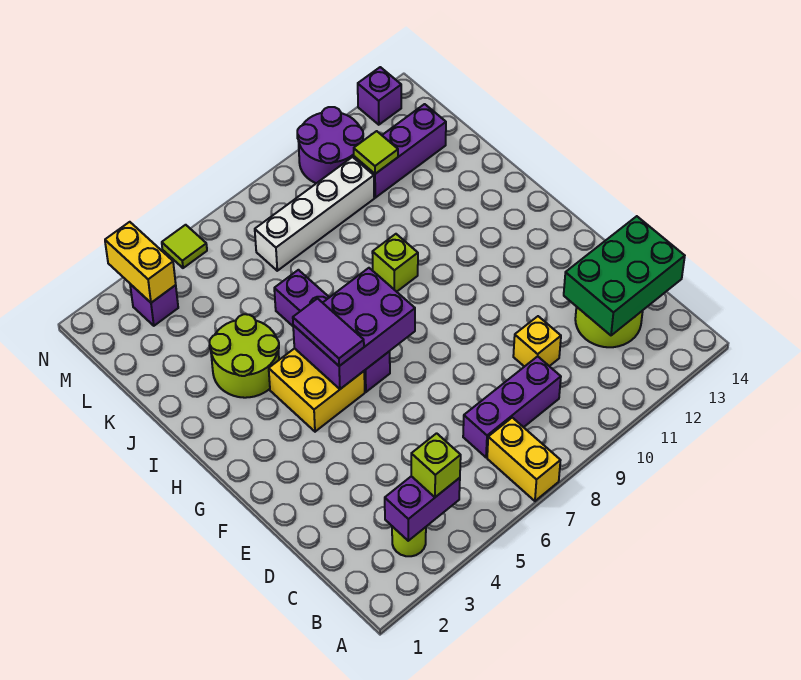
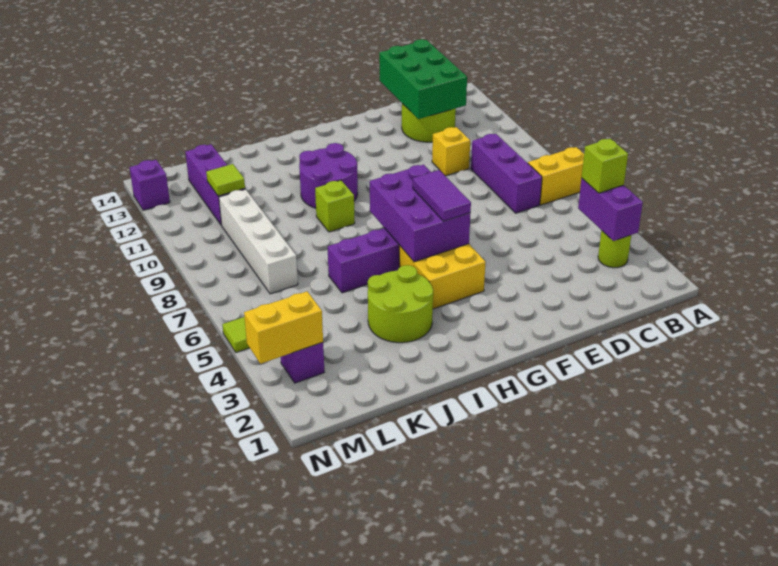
purple 1x2 tile [293,299,364,366] -> purple 1x2 tile turned to [413,170,471,221]
purple 2x2 round brick [297,107,363,183] -> purple 2x2 round brick moved to [299,143,358,208]

